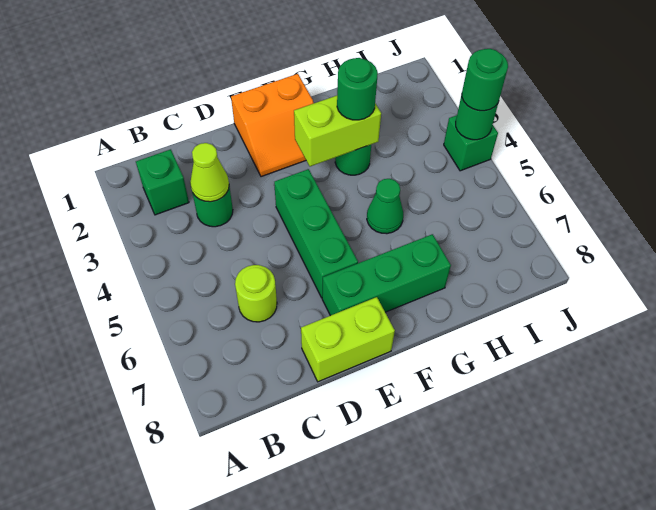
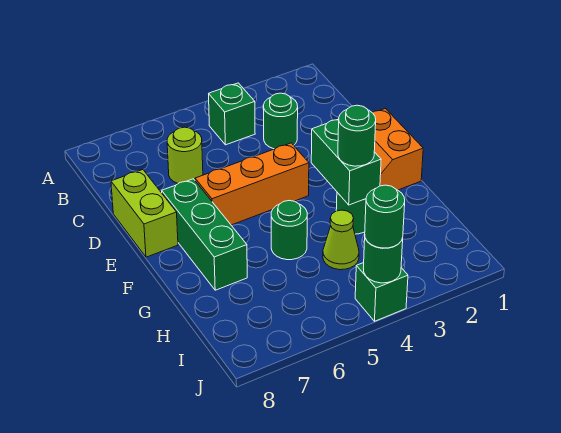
green 1x1 brick [136,149,189,215] -> green 1x1 brick moved to [209,83,255,145]
lime 1x1 cone [190,143,229,202] -> lime 1x1 cone moved to [323,210,359,270]
green 1x3 brick [274,169,358,298] -> orange 1x3 brick [195,143,309,225]
lime 1x2 brick [294,96,381,166] -> green 1x2 brick [311,119,381,205]
green 1x1 cone [367,179,403,234] -> green 1x1 round brick [271,200,307,260]

